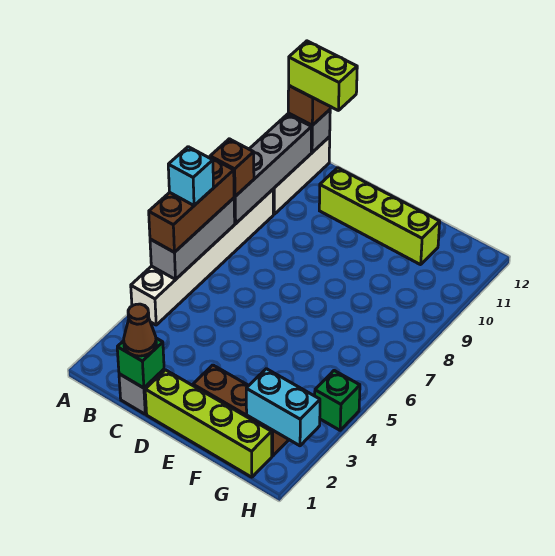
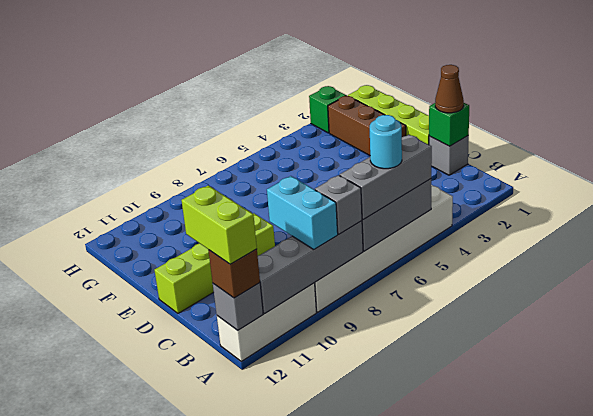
brown 1x3 brick [149,157,234,252] -> grey 1x3 brick [340,135,432,219]
cyan 1x1 brick [168,147,214,205] -> cyan 1x1 round brick [370,115,402,169]
brown 1x1 brick [210,139,254,196] -> grey 1x1 brick [315,175,362,234]
lime 1x4 brick [319,168,440,265] -> lime 1x4 brick turned to [155,213,275,313]
cyan 1x2 brick [246,369,320,446] -> cyan 1x2 brick moved to [267,176,338,249]
green 1x1 brick [315,371,360,430] -> green 1x1 brick moved to [309,86,346,133]

